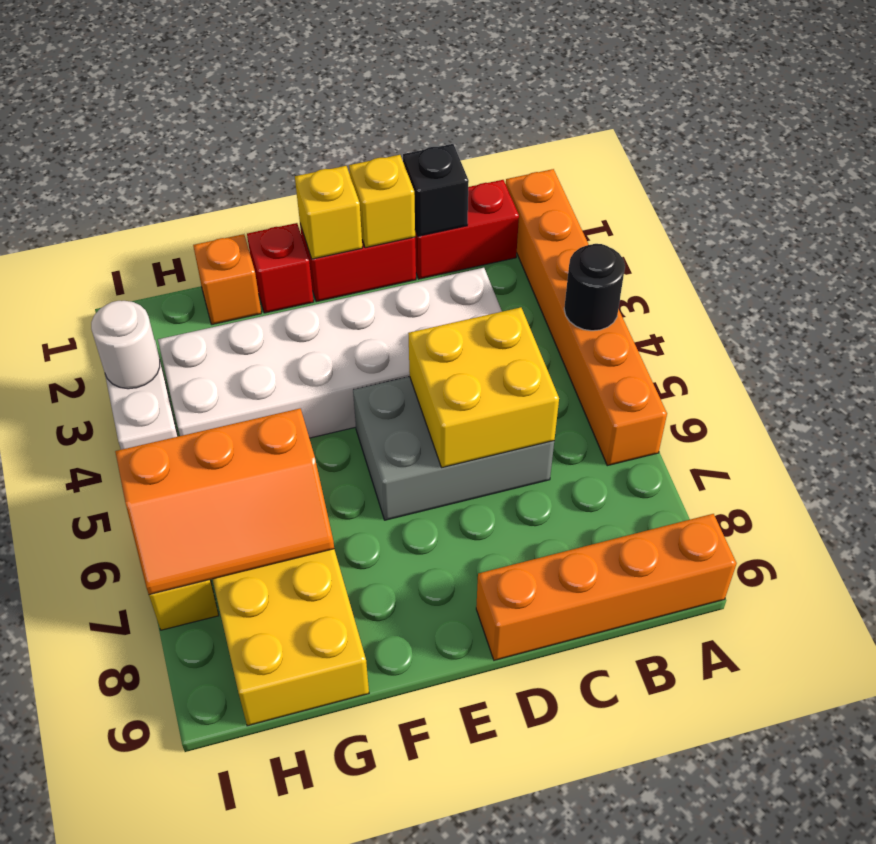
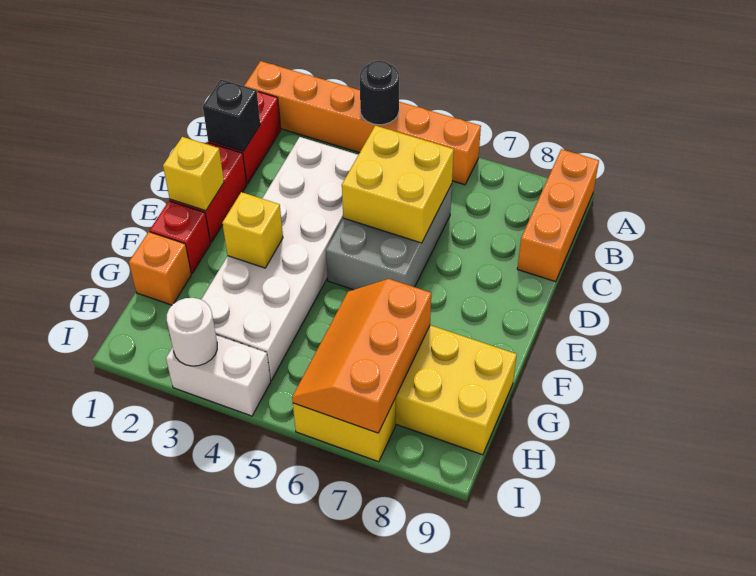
orange 1x4 brick [476,514,737,660] -> orange 1x3 brick [517,149,599,282]
yellow 1x1 brick [349,155,415,248] -> yellow 1x1 brick moved to [222,192,283,268]
orange 2x3 slope [115,408,334,595] -> orange 2x3 slope turned to [292,279,431,433]

